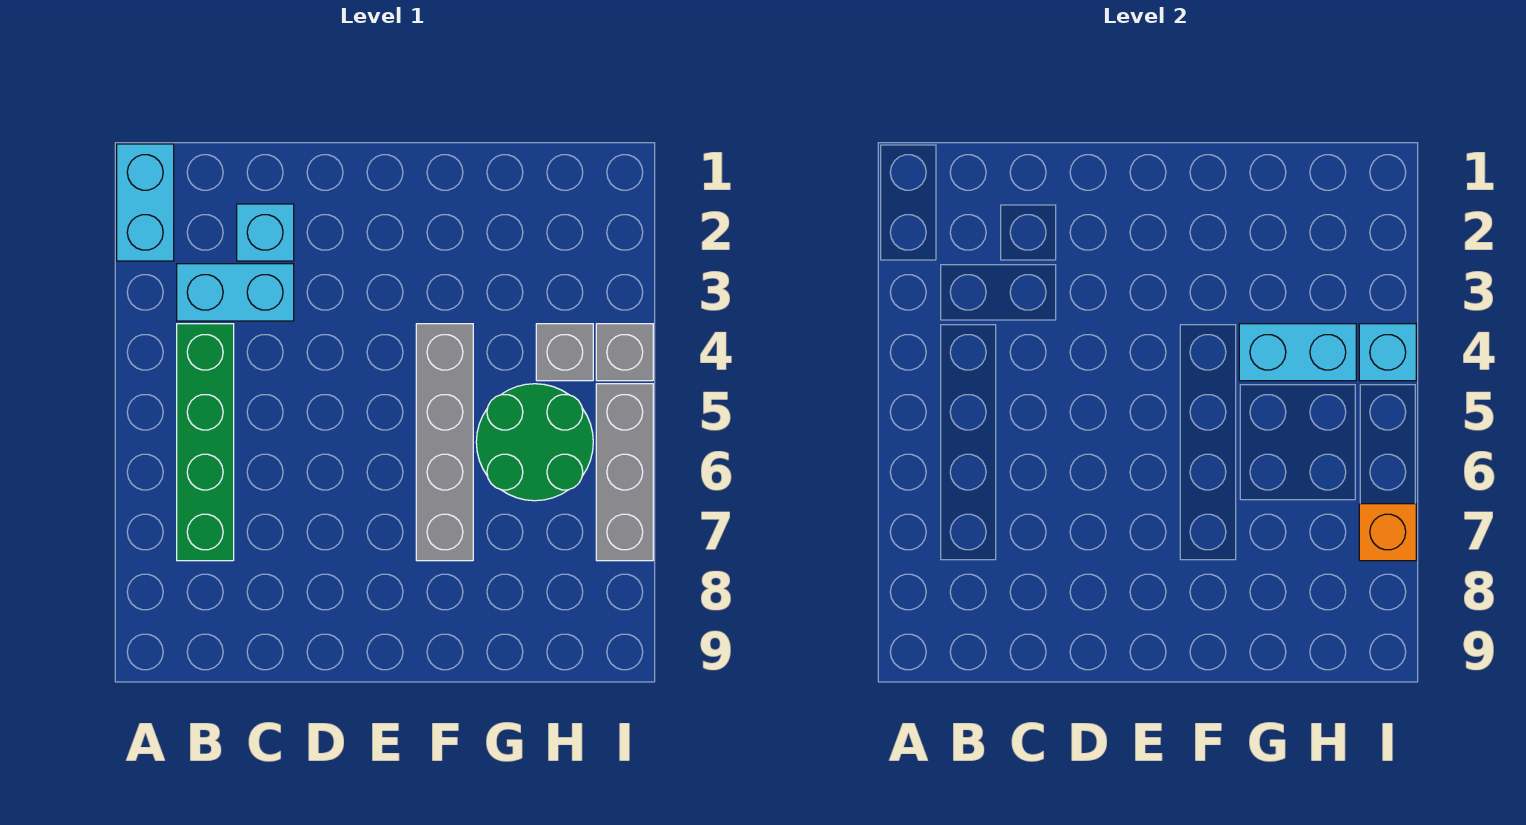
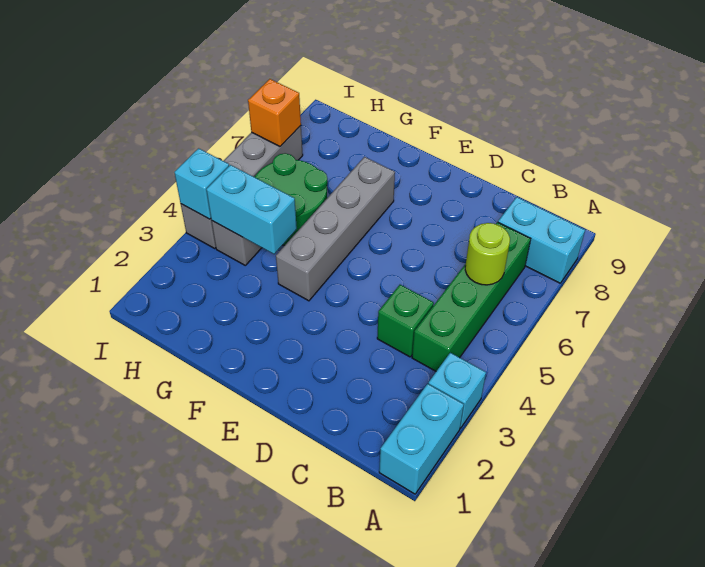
cyan 1x2 brick [177,264,294,321] -> cyan 1x2 brick moved to [498,197,585,283]
none -> lime 1x1 round brick [465,223,510,285]
cyan 1x1 brick [237,204,294,261] -> cyan 1x1 brick moved to [428,353,486,428]
none -> green 1x1 brick [377,285,434,357]

